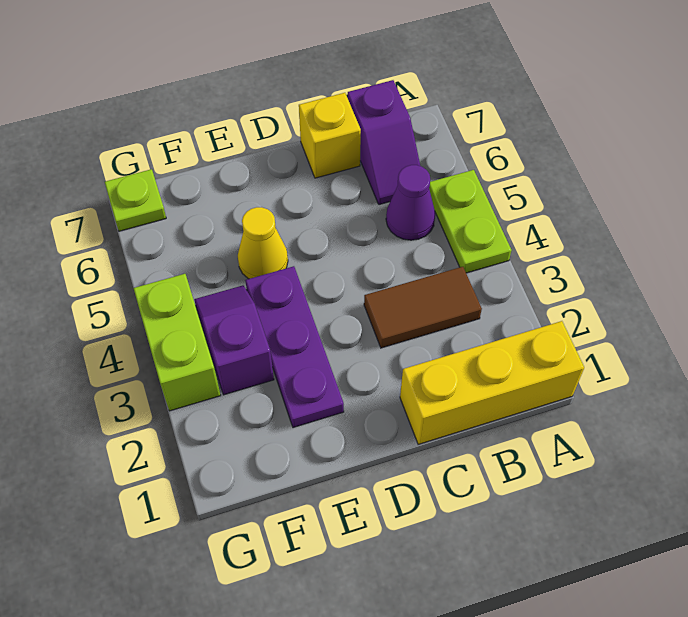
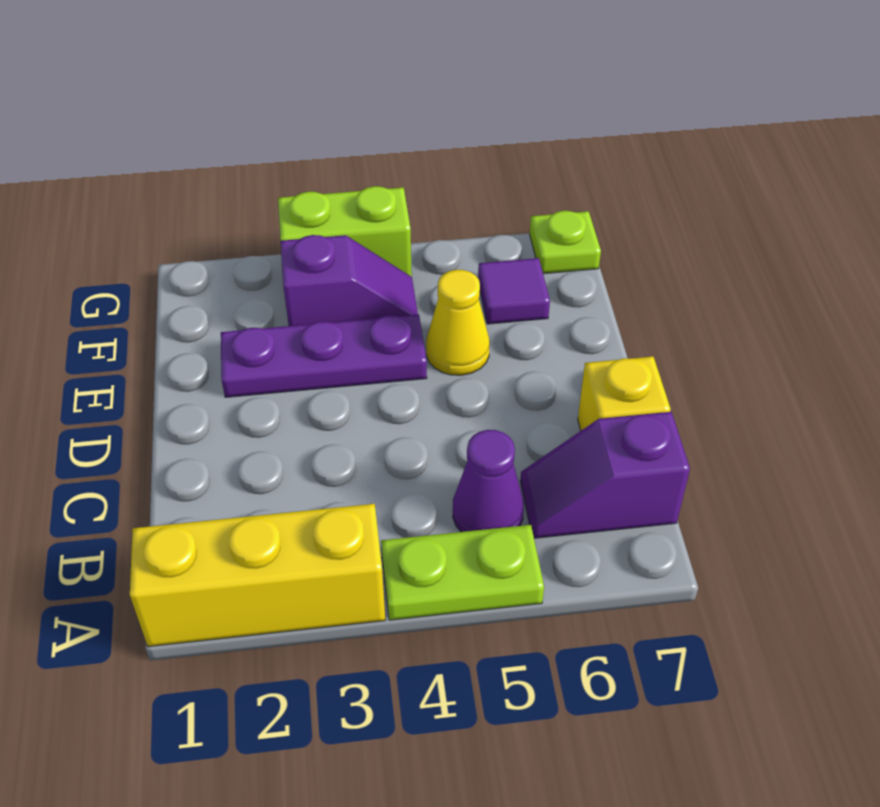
yellow 1x3 brick [400,321,584,444] -> yellow 1x3 brick turned to [130,504,385,647]
brown 1x2 tile [364,267,482,348] -> none
none -> purple 1x1 tile [478,258,550,324]

